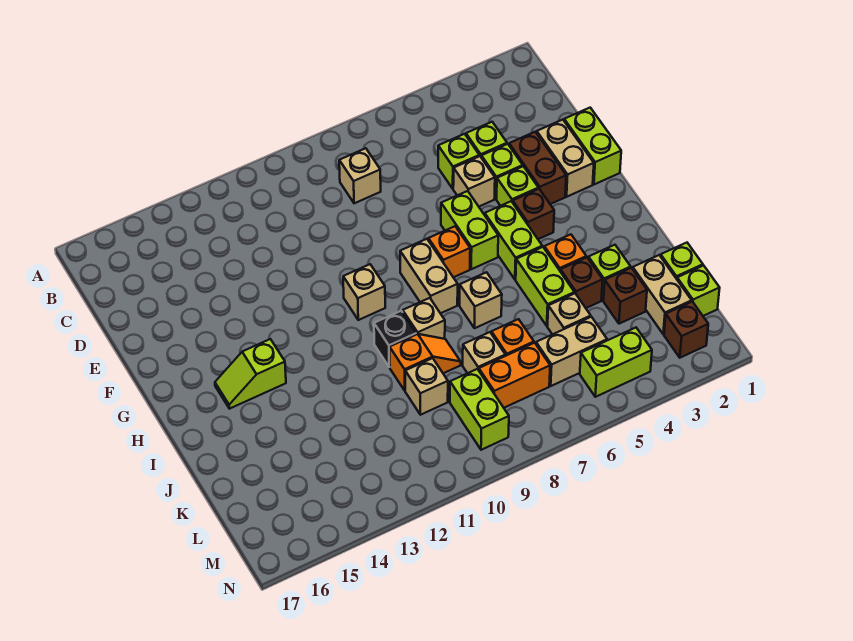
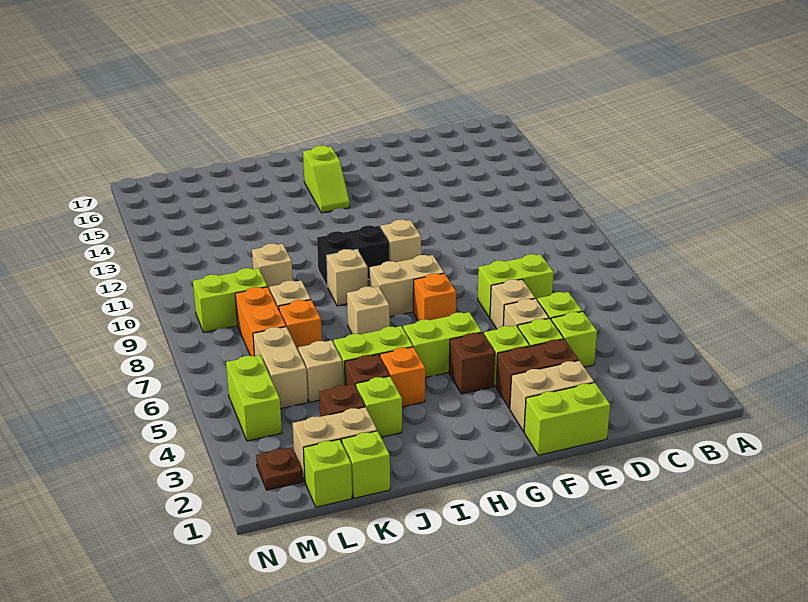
tan 1x1 brick [339,148,381,203] -> tan 1x1 brick moved to [490,279,535,329]
lime 1x2 brick [441,191,498,269] -> lime 1x2 brick moved to [478,254,554,318]
lime 1x2 slope [215,339,286,409] -> lime 1x2 slope turned to [303,146,350,213]
black 1x1 brick [374,311,416,367] -> black 1x2 brick [317,225,389,287]
orange 1x2 slope [390,334,461,391] -> none
brown 1x1 brick [664,302,708,358] -> brown 1x1 plate [256,447,303,490]

